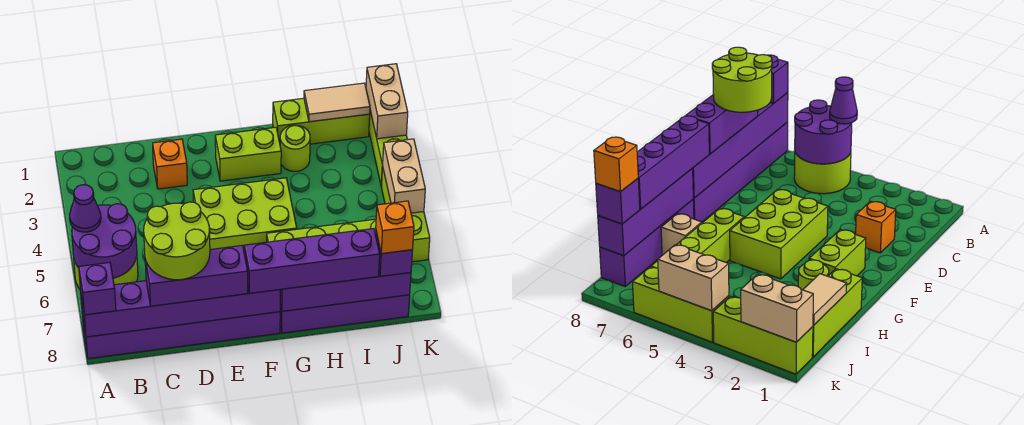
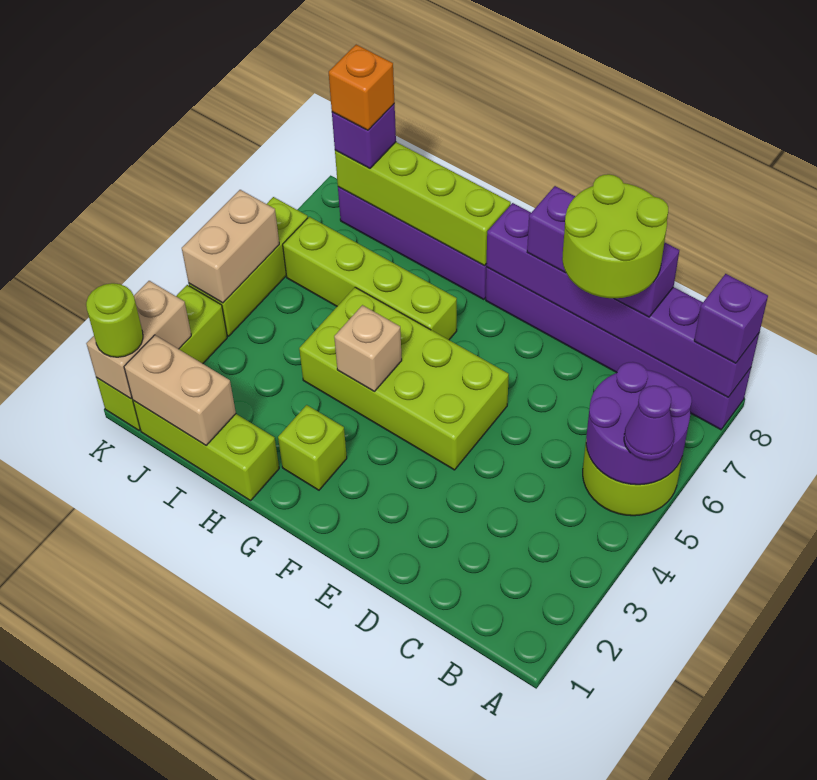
orange 1x1 brick [153,139,187,189] -> none
lime 2x3 brick [193,178,297,250] -> lime 2x4 brick [299,287,509,470]
lime 1x2 brick [215,127,281,181] -> lime 1x1 brick [278,405,347,490]
purple 1x4 brick [244,229,380,293] -> none
purple 1x4 brick [280,272,411,311] -> lime 1x4 brick [335,142,511,266]
lime 1x1 round brick [280,125,310,171] -> lime 1x1 round brick moved to [86,283,143,357]
tan 1x1 brick [661,214,702,255] -> tan 1x1 brick moved to [334,305,402,391]
tan 1x2 tile [304,83,370,122] -> tan 1x2 brick [124,335,236,445]

